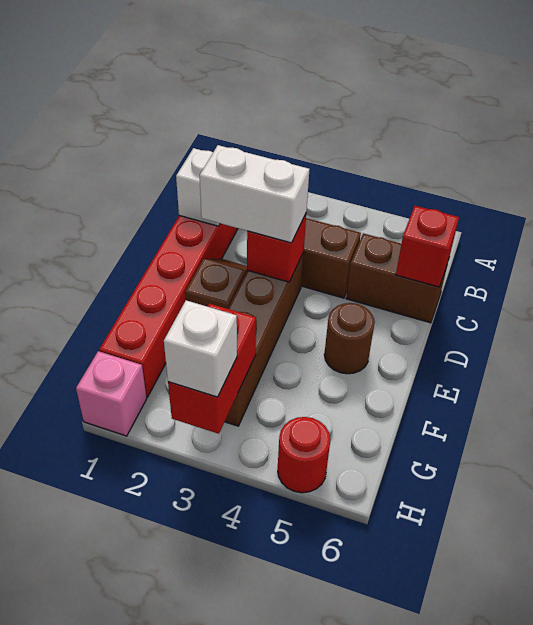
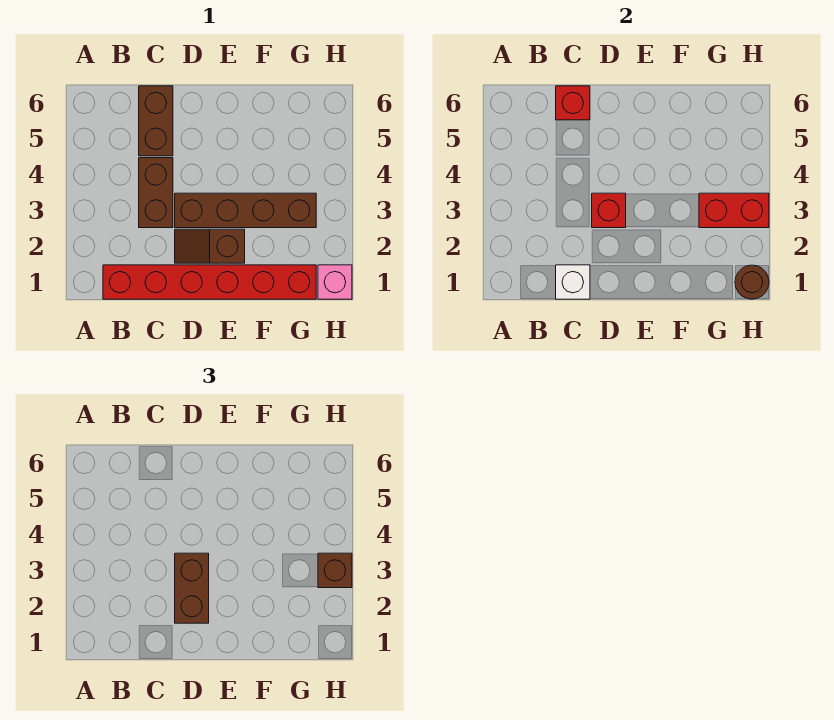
white 1x2 brick [200,145,310,243] -> brown 1x2 brick [175,553,209,623]
brown 1x1 round brick [324,303,375,374] -> brown 1x1 round brick moved to [735,265,769,299]
white 1x1 brick [164,300,237,397] -> brown 1x1 brick [318,553,352,588]
red 1x1 round brick [278,417,331,493] -> none

